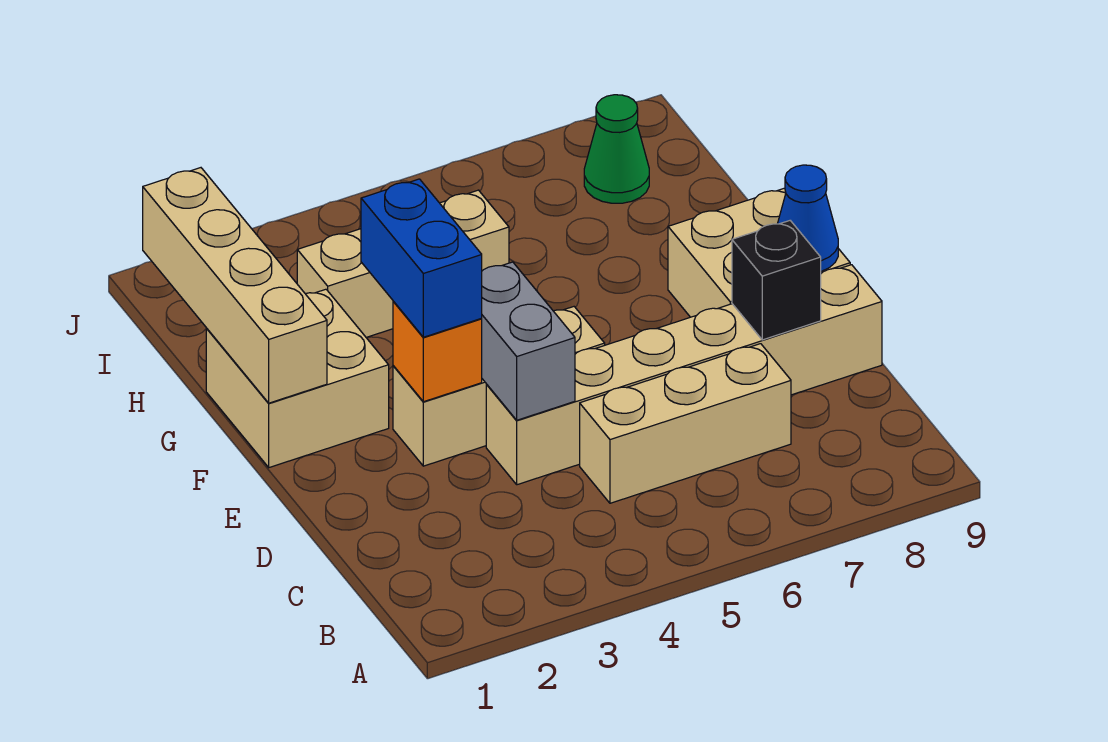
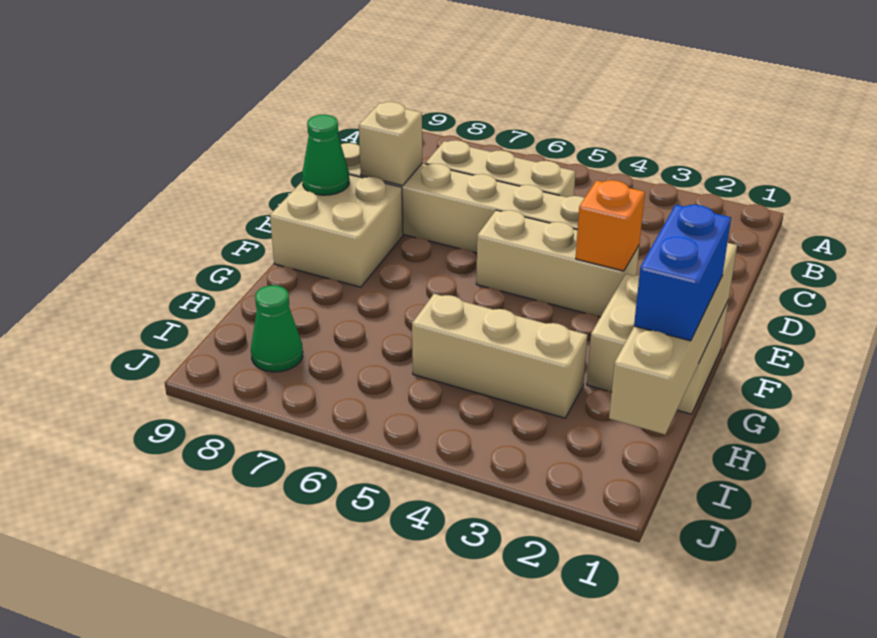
grey 1x2 brick [481,262,575,420] -> none
black 1x1 brick [732,221,821,340] -> tan 1x1 brick [359,102,422,186]
blue 1x2 brick [361,179,482,337] -> blue 1x2 brick moved to [634,205,731,341]
blue 1x1 cone [778,165,838,271] -> green 1x1 cone [302,115,349,195]

